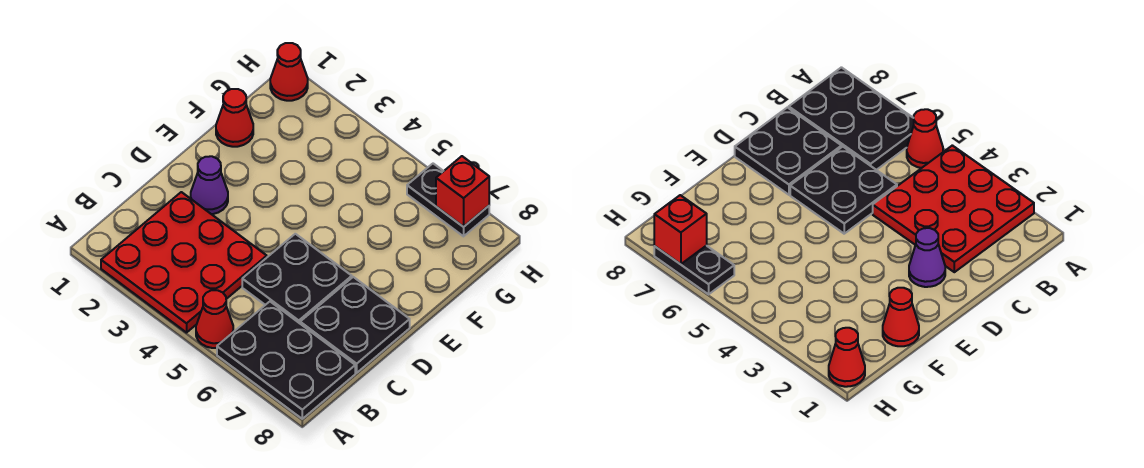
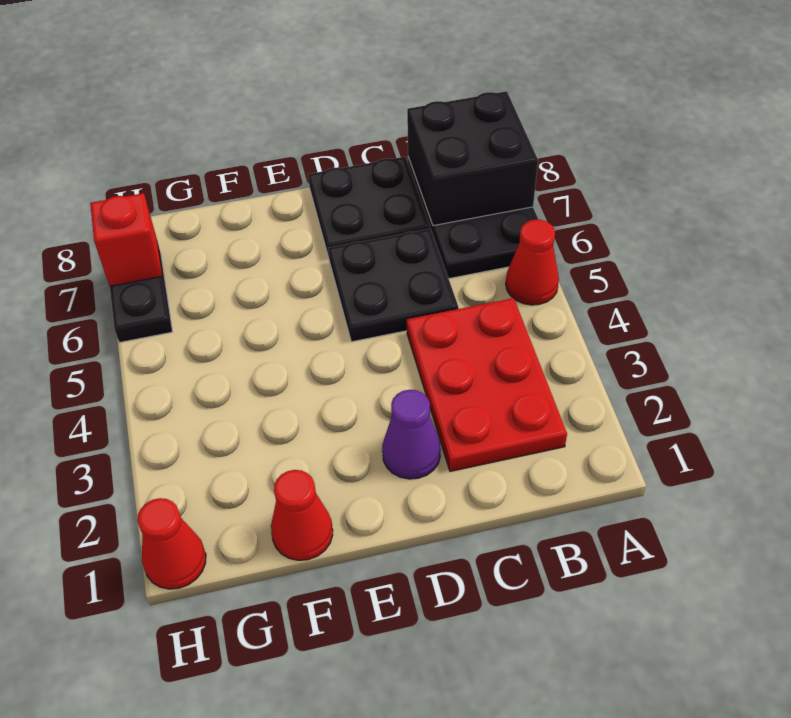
red 3x3 plate [101,192,267,333] -> red 2x3 plate [407,298,567,471]
none -> black 2x2 brick [407,91,538,226]

